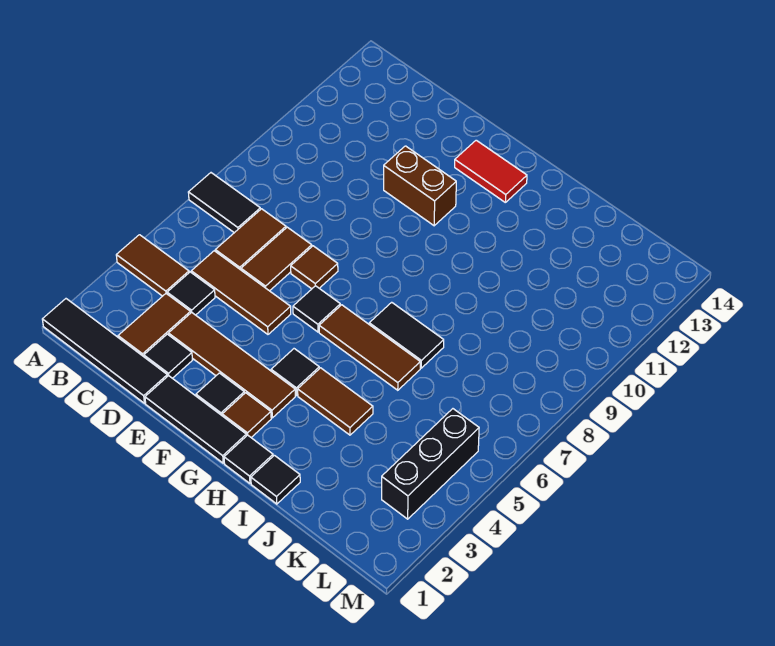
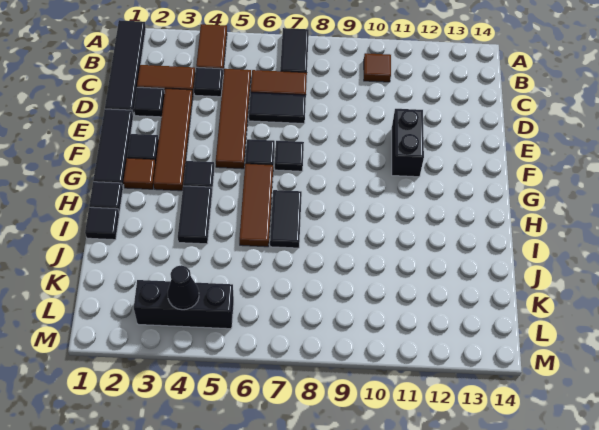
brown 1x3 tile [191,251,291,334] -> brown 1x4 tile [216,69,251,169]
brown 1x2 tile [241,227,312,291] -> black 1x2 tile [249,93,306,124]
brown 1x1 tile [291,246,338,289] -> brown 1x1 tile moved to [364,53,391,82]
brown 1x2 brick [384,146,456,226] -> black 1x2 brick [392,109,424,177]
none -> black 1x1 tile [275,141,304,171]
red 1x2 tile [455,140,527,203] -> none
brown 1x2 tile [298,368,373,435] -> black 1x2 tile [178,186,212,244]
none -> black 1x1 cone [168,265,199,310]

